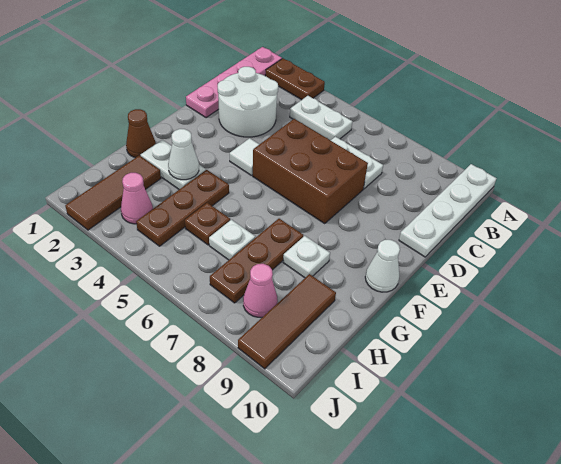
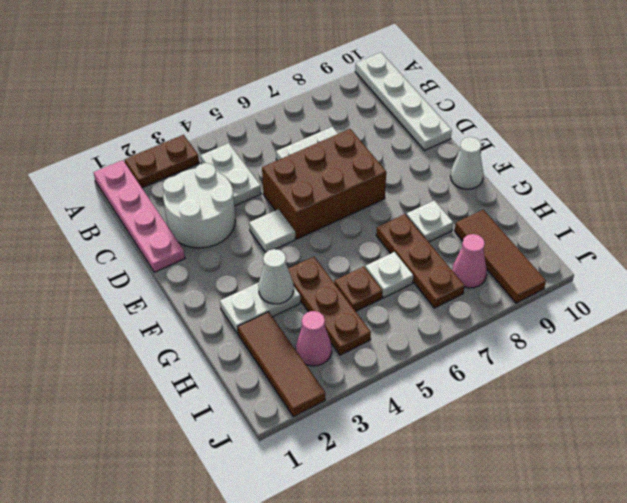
white 1x2 plate [290,96,353,140] -> white 1x2 plate turned to [201,143,261,206]
brown 1x1 cone [126,109,156,158] -> none

